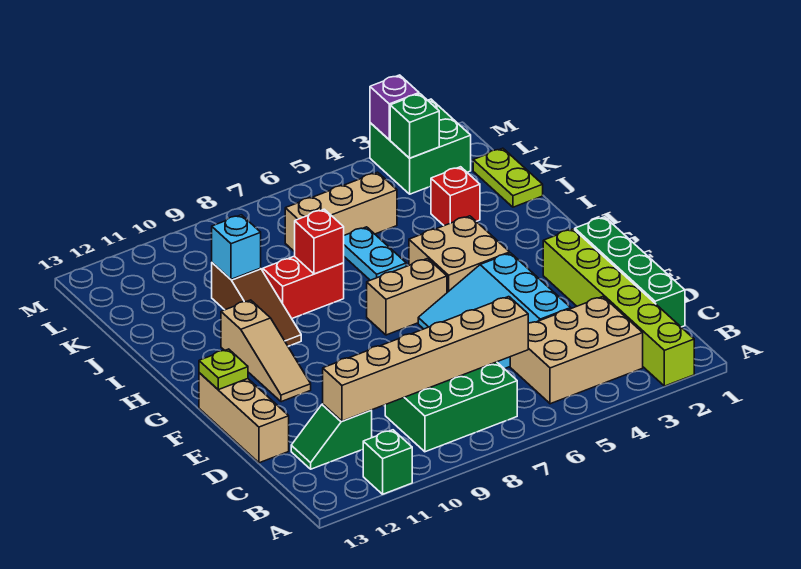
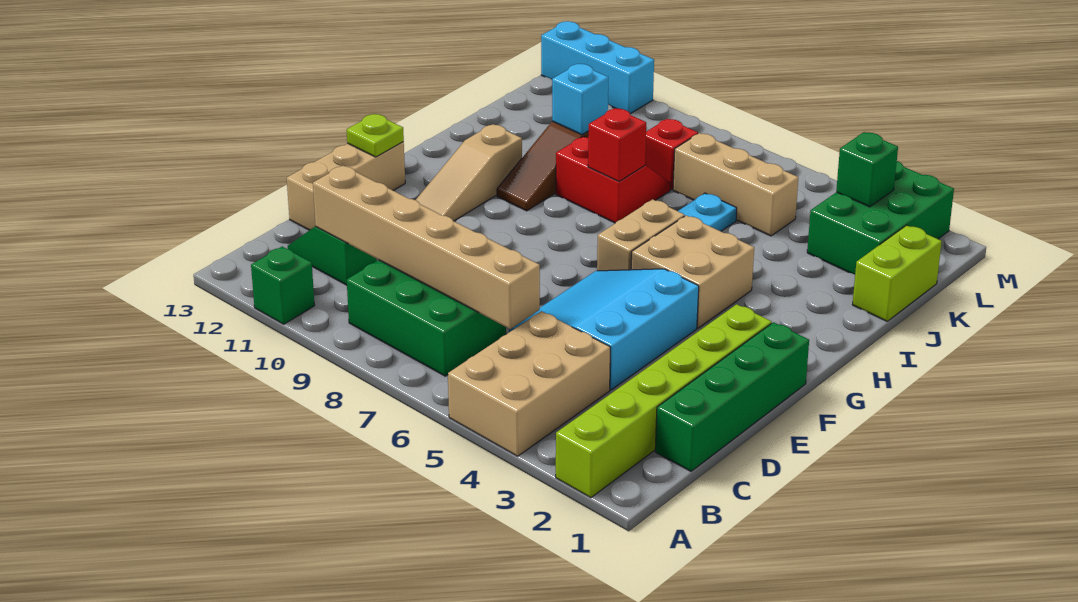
tan 2x3 brick [510,297,643,404] -> tan 2x3 brick turned to [448,311,610,456]
tan 1x2 brick [367,258,447,335] -> tan 1x2 brick turned to [597,199,685,271]
lime 1x2 plate [473,148,543,207] -> lime 1x2 brick [852,225,942,321]
red 1x1 brick [431,167,480,226] -> red 1x1 brick moved to [645,119,698,190]
green 2x2 brick [370,99,471,194] -> green 2x3 brick [807,161,954,274]
purple 1x1 brick [370,75,419,140] -> none
none -> cyan 1x3 brick [541,21,654,114]

